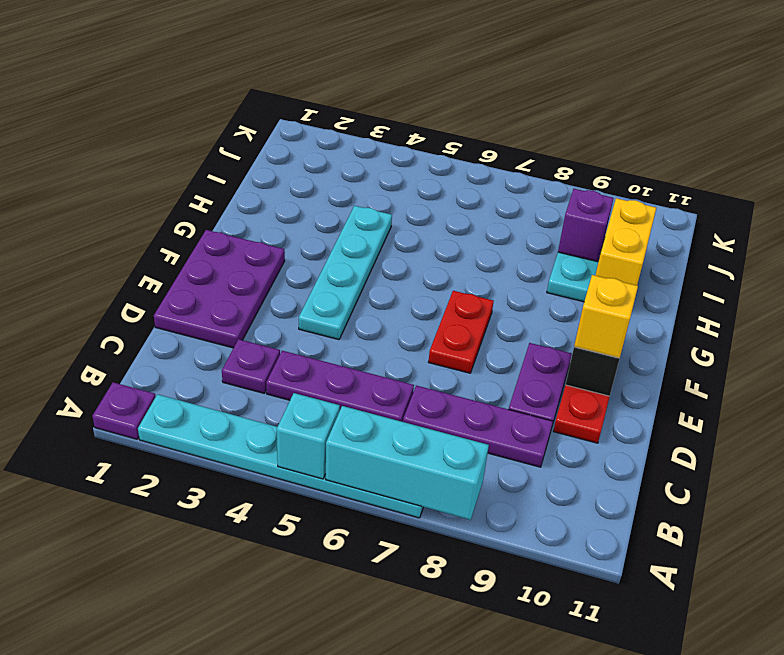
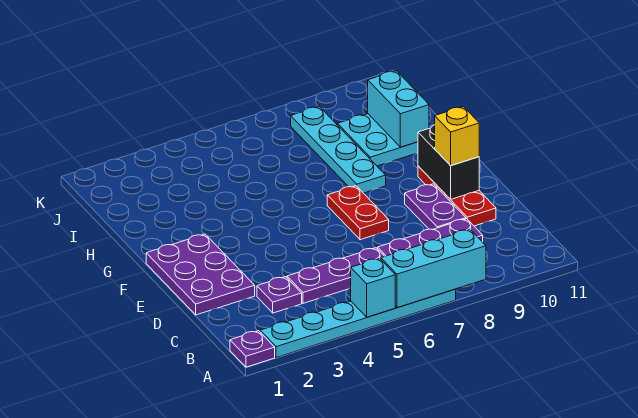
cyan 1x4 plate [299,206,392,340] -> cyan 1x4 plate moved to [291,107,386,193]
yellow 1x2 brick [595,198,656,285] -> cyan 1x2 brick [368,71,429,147]
purple 1x1 brick [558,189,614,262] -> none

